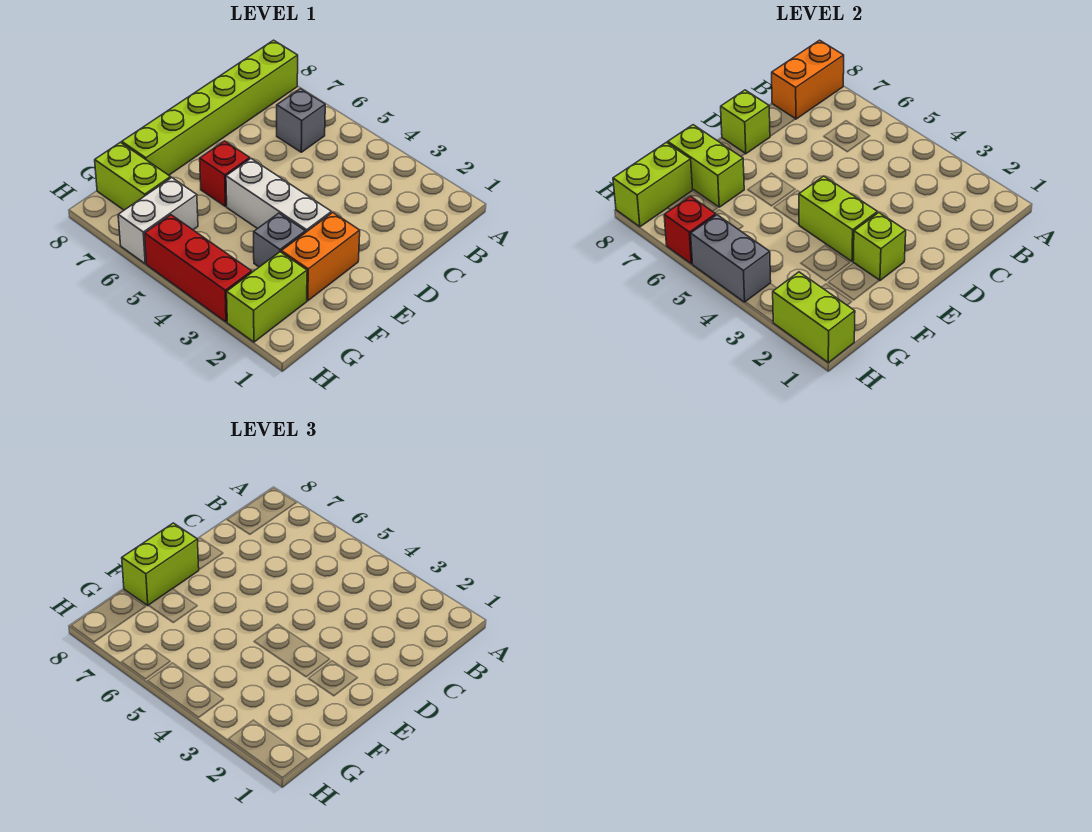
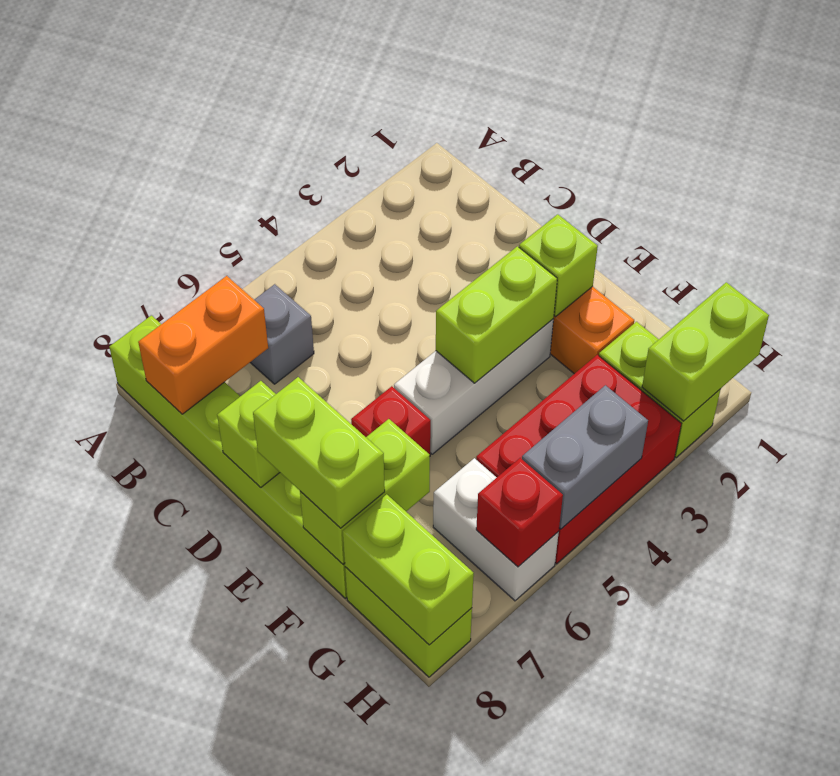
orange 1x2 brick [772,40,844,119] -> orange 1x2 brick turned to [138,276,268,414]
grey 1x1 brick [254,213,305,267] -> none
lime 1x2 brick [95,142,171,210] -> lime 1x2 brick turned to [345,567,472,677]
red 1x3 brick [145,215,252,322] -> red 2x3 brick [476,355,681,564]

